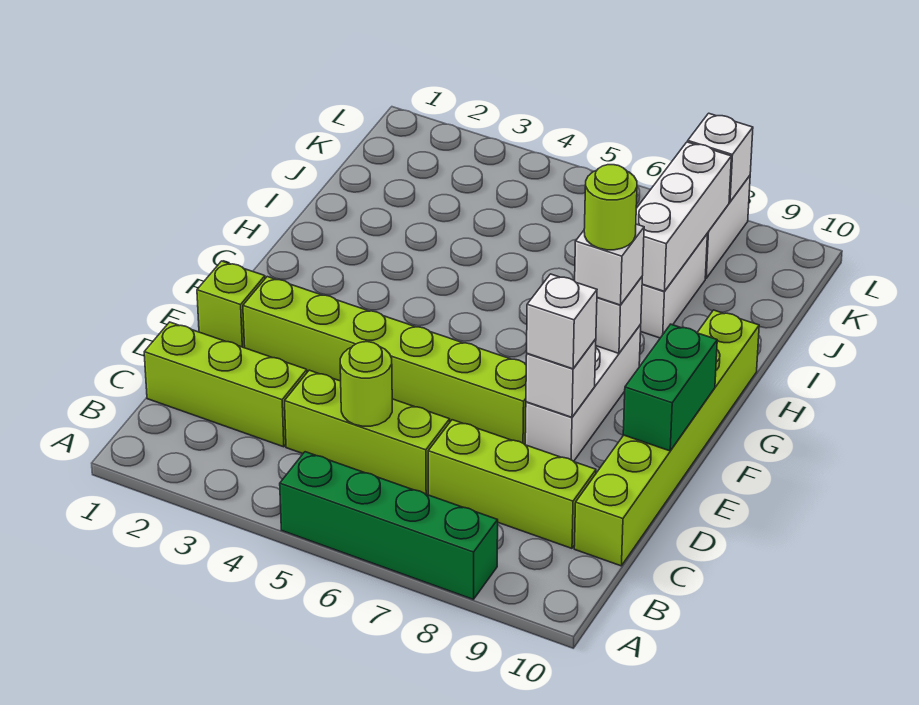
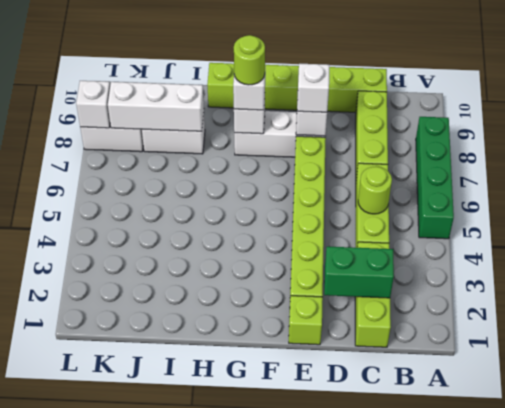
green 1x2 brick [623,324,717,451] -> green 1x2 brick moved to [324,247,394,298]

